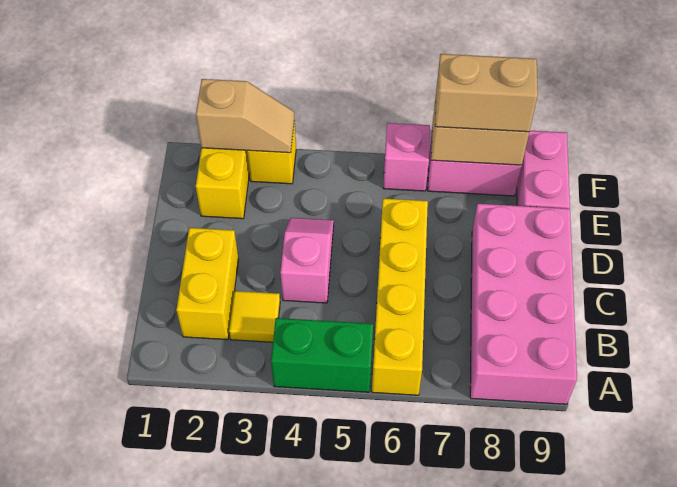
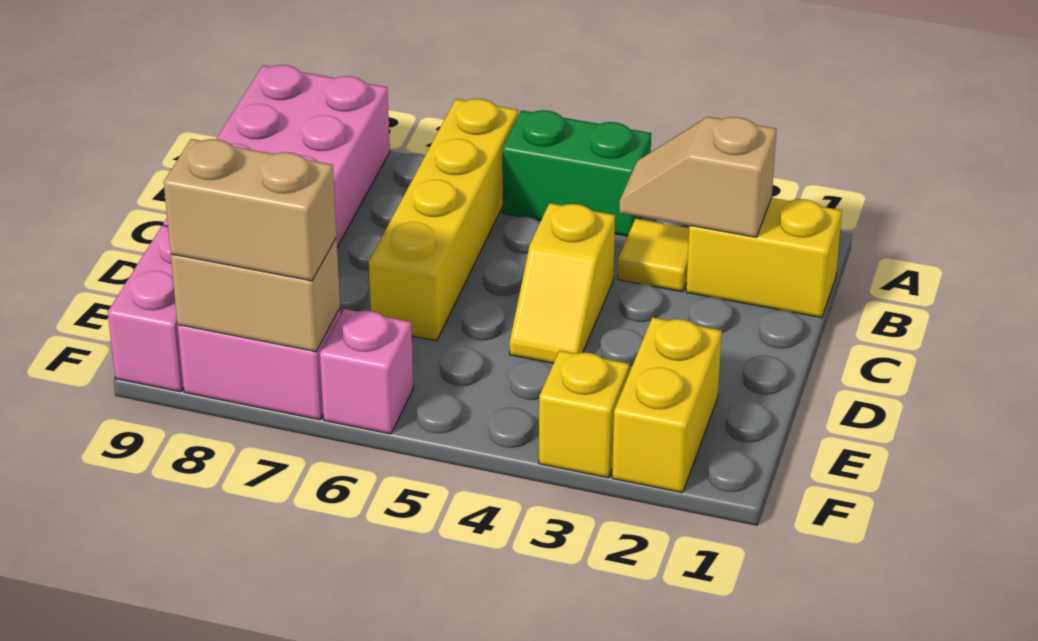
yellow 1x2 brick [176,228,239,340] -> yellow 1x2 brick turned to [686,198,842,318]
pink 1x2 slope [280,218,334,303] -> yellow 1x2 slope [509,203,615,363]
tan 1x2 slope [196,79,294,153] -> tan 1x2 slope moved to [619,117,777,237]

